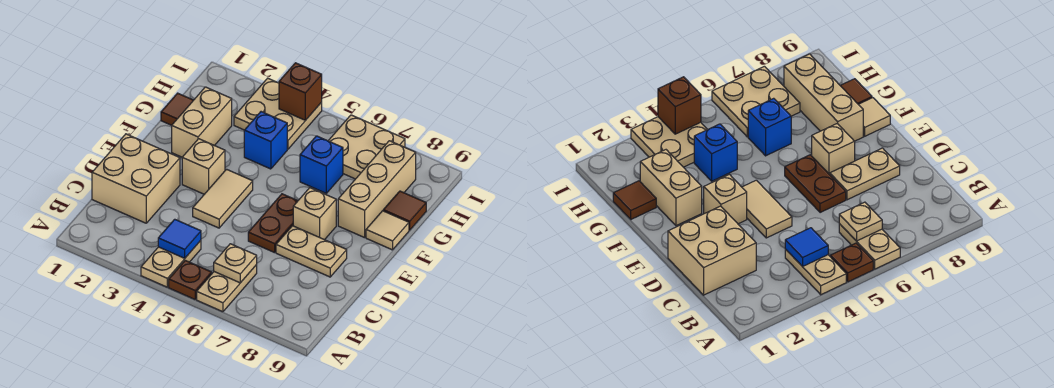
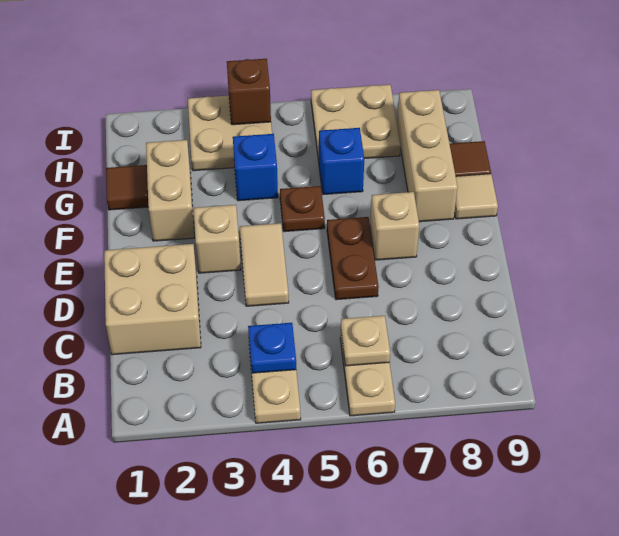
brown 1x1 plate [169,260,212,299] -> brown 1x1 plate moved to [280,186,325,232]
blue 1x1 tile [158,219,201,258] -> blue 1x1 plate [248,323,296,373]
tan 1x2 plate [276,226,347,277] -> none

